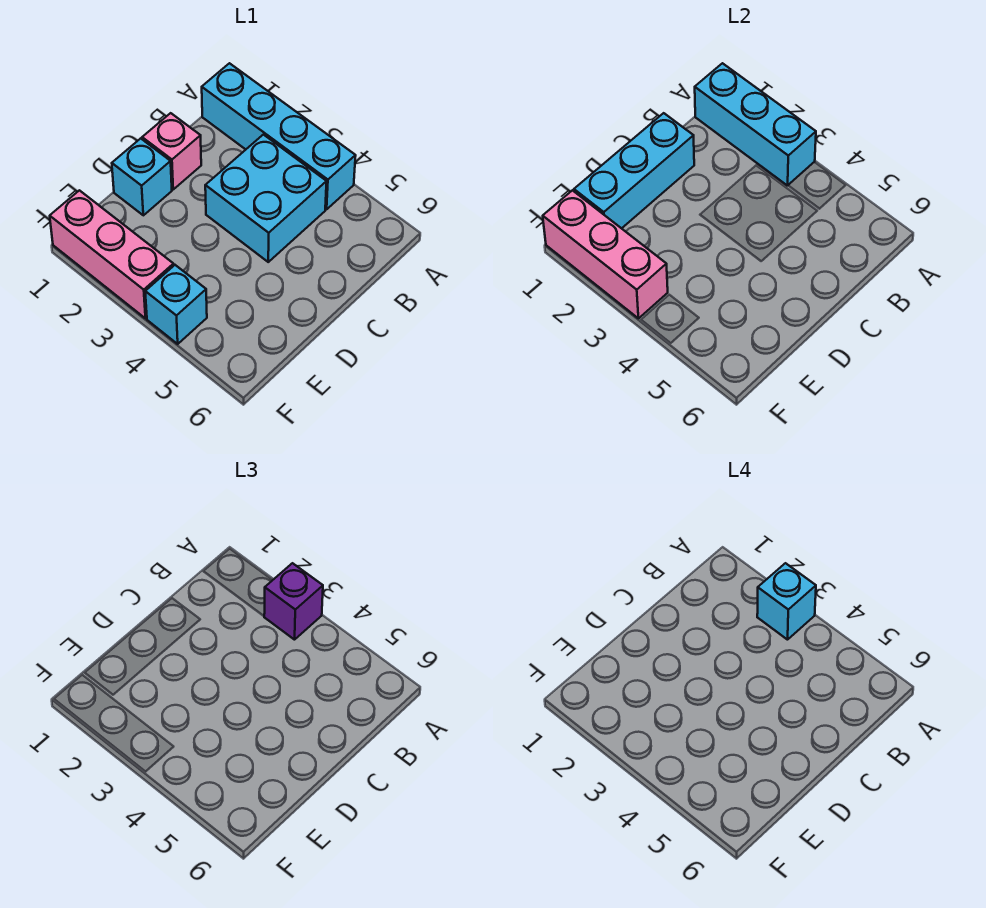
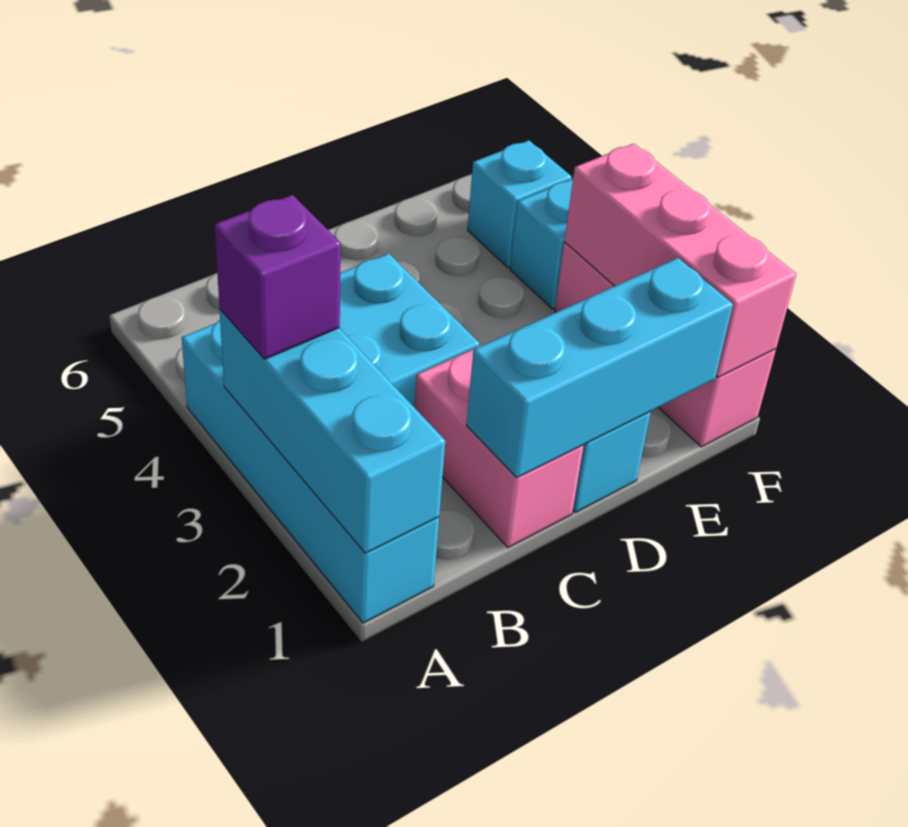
cyan 1x1 brick [757,563,816,640] -> cyan 1x1 brick moved to [467,140,572,268]
pink 1x1 brick [142,113,201,189] -> pink 1x2 brick [414,345,583,548]

